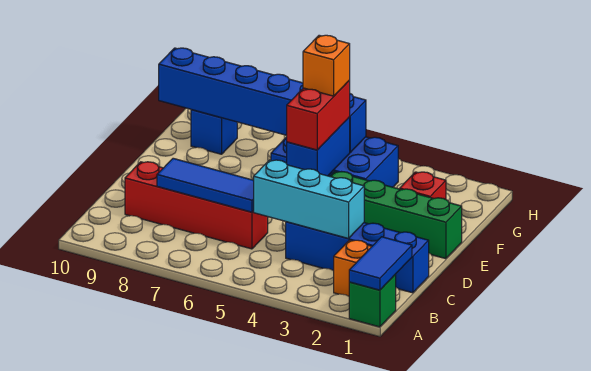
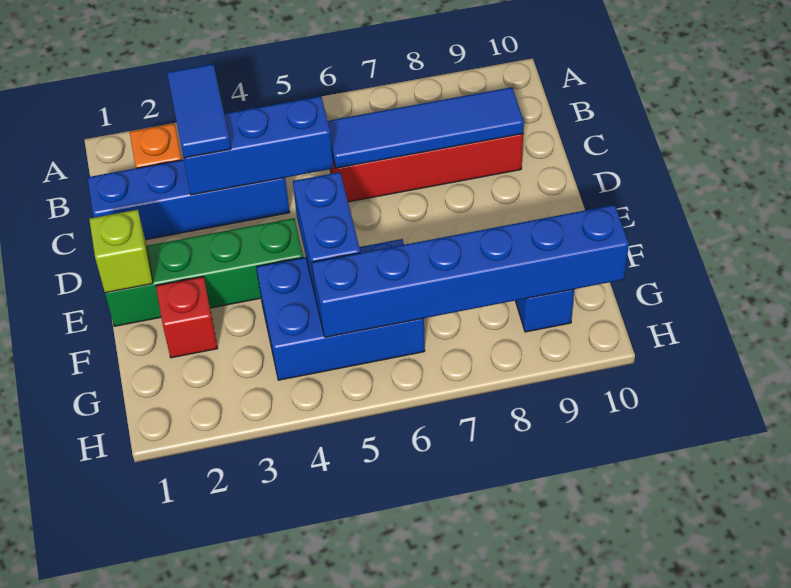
green 1x1 brick [349,275,396,327] -> none
blue 1x2 tile [349,237,412,290] -> blue 1x2 tile moved to [167,64,231,158]
cyan 1x3 brick [254,160,364,238] -> blue 1x3 brick [184,96,333,195]
blue 1x3 tile [157,158,254,212] -> blue 1x4 tile [328,87,524,168]
none -> lime 1x1 brick [89,210,153,293]
red 1x2 brick [287,81,350,150] -> none
orange 1x1 brick [303,35,350,96] -> none

